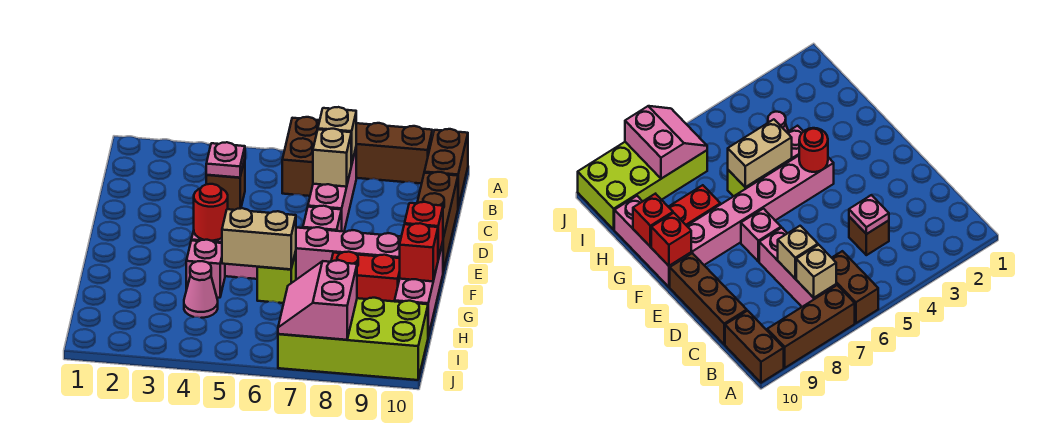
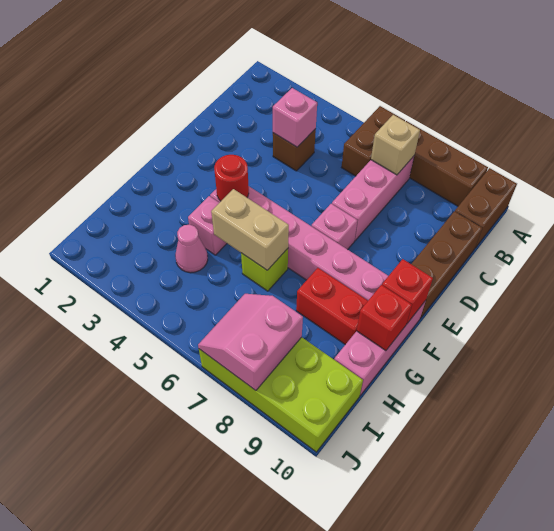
pink 1x1 plate [206,142,245,178] -> pink 1x1 brick [273,88,317,147]
tan 1x1 brick [313,129,351,187] -> none

